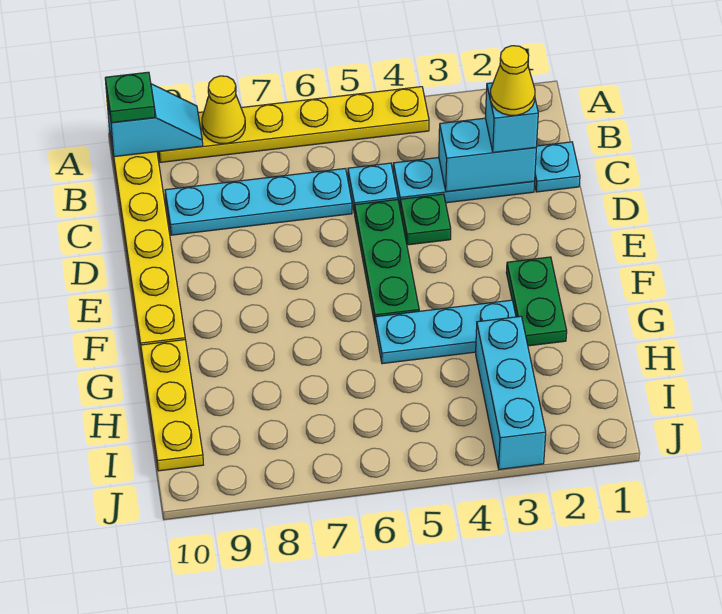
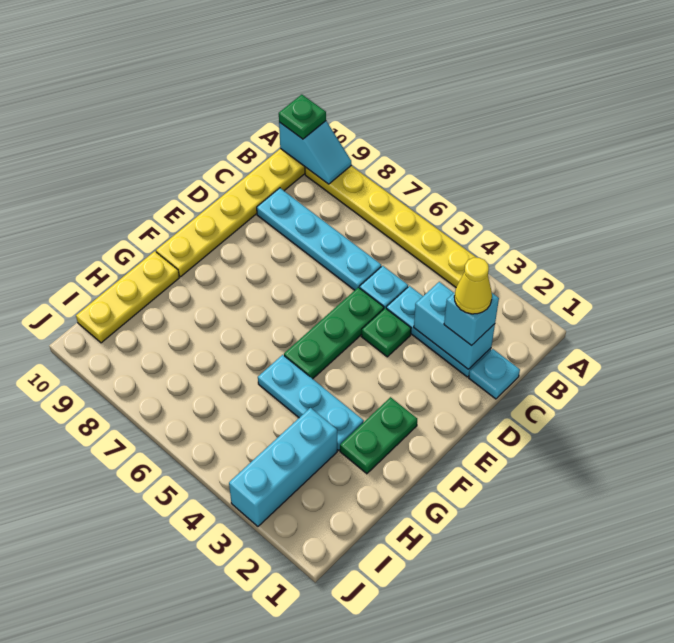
yellow 1x1 cone [202,76,245,144] -> none

